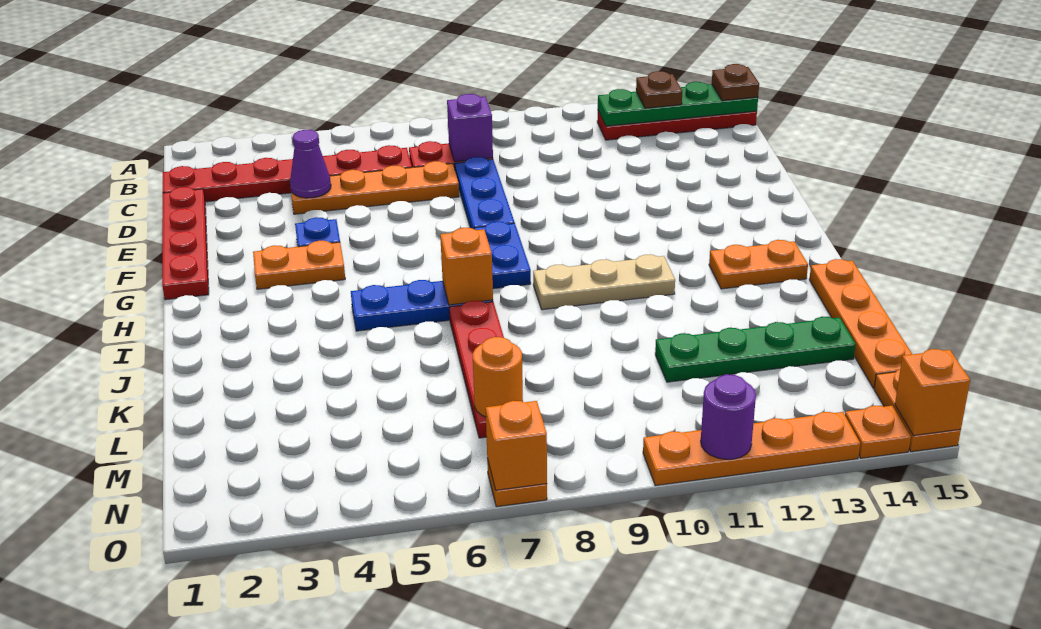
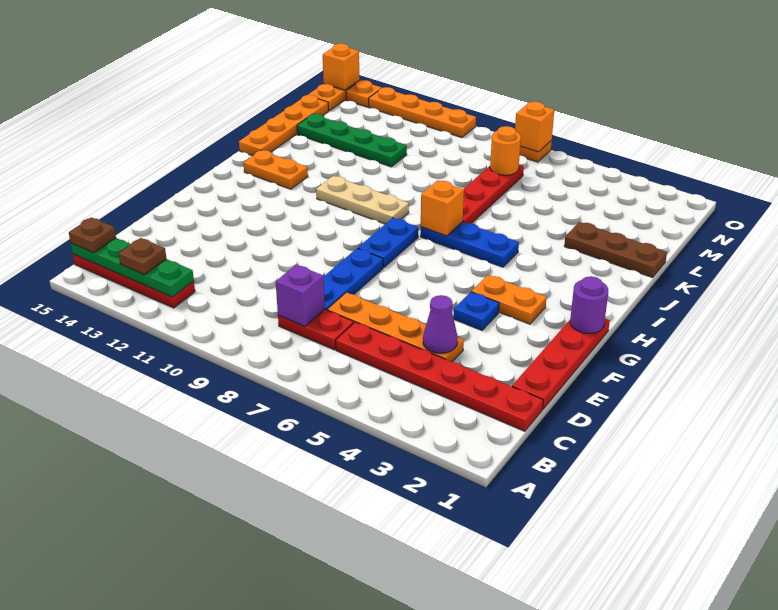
none -> brown 1x3 plate [564,222,667,278]
purple 1x1 round brick [701,374,756,459] -> purple 1x1 round brick moved to [570,276,608,333]

